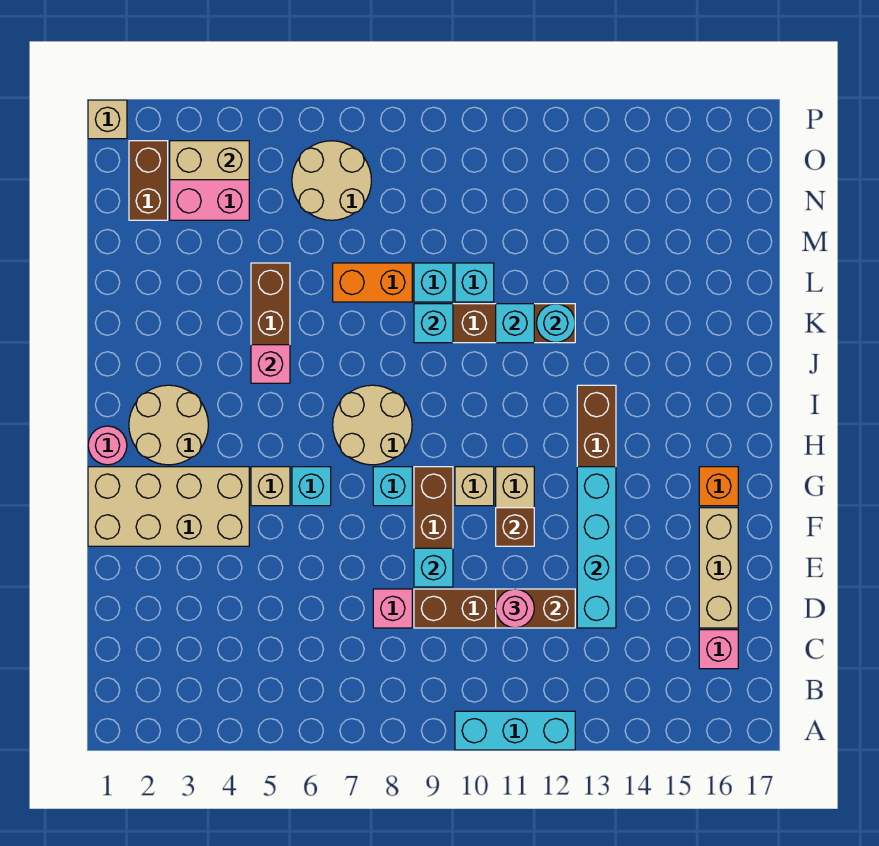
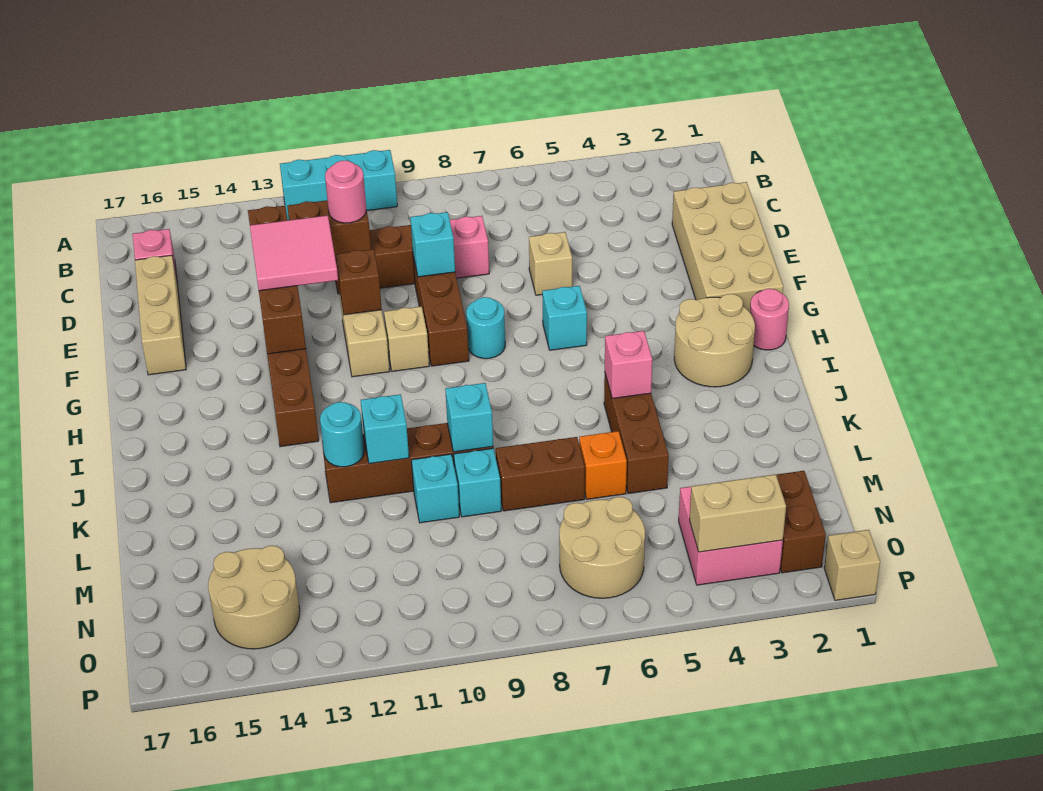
cyan 1x4 brick [577,467,616,628] -> brown 1x4 brick [248,206,306,354]
none -> pink 2x2 tile [250,215,338,291]
tan 2x4 brick [88,467,249,546] -> tan 2x4 brick turned to [672,182,783,312]
tan 1x1 brick [251,467,290,506] -> tan 1x1 brick moved to [529,232,572,295]
cyan 1x1 brick [373,467,412,506] -> cyan 1x1 round brick [466,297,505,359]
orange 1x1 brick [699,467,738,506] -> orange 1x1 brick moved to [579,431,627,499]
tan 2x2 round brick [333,385,412,465] -> tan 2x2 round brick moved to [208,546,300,649]
orange 1x2 brick [333,263,412,302] -> brown 1x2 brick [496,437,585,511]

